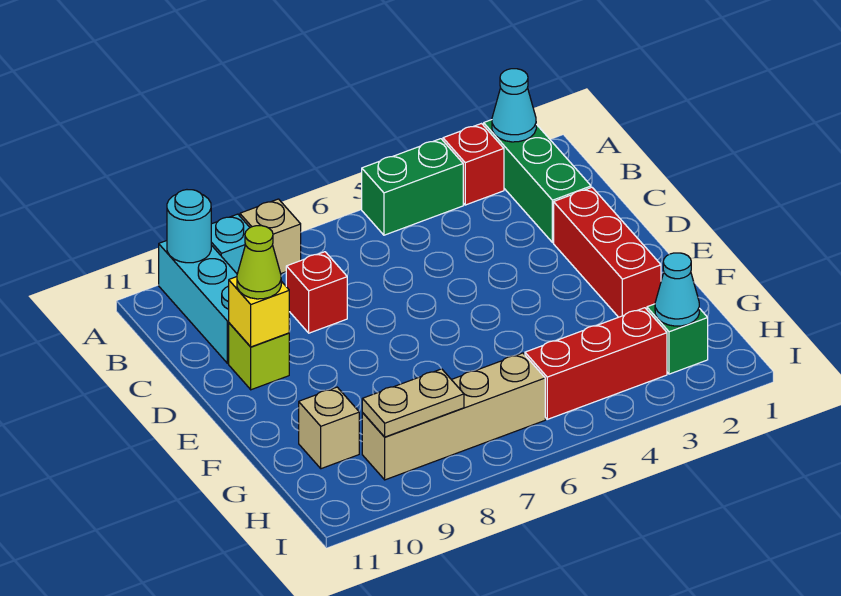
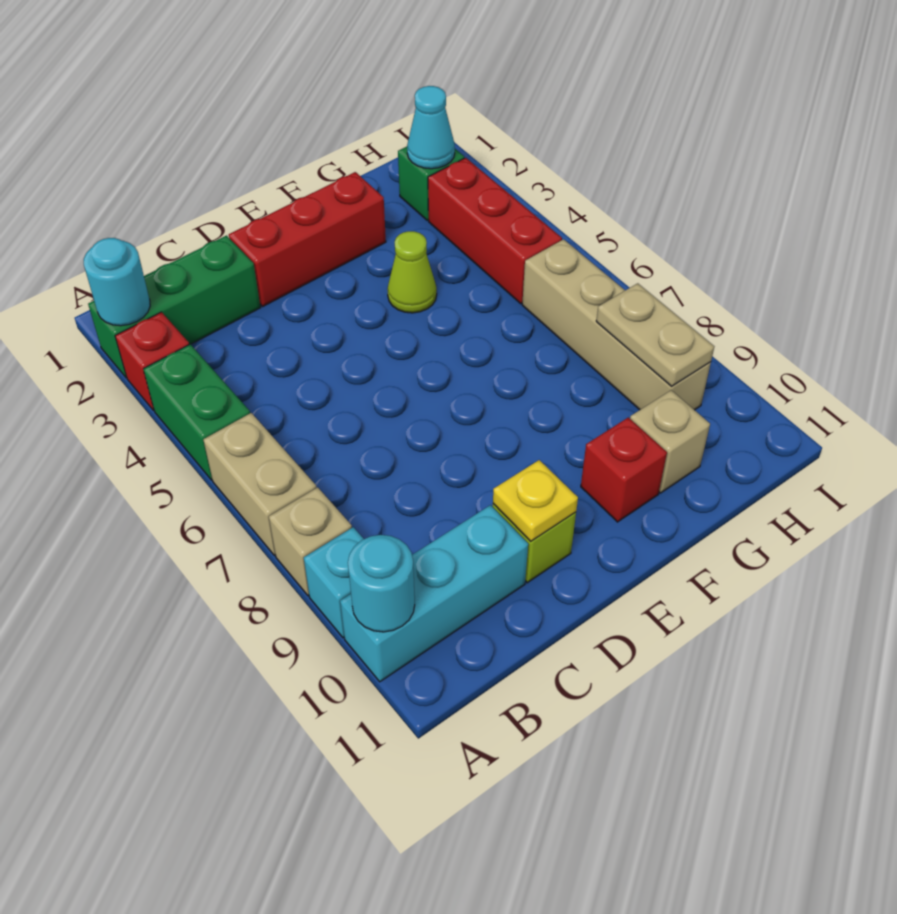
cyan 1x1 cone [492,69,536,142] -> cyan 1x1 round brick [84,238,150,326]
none -> tan 1x2 brick [203,413,316,556]
red 1x1 brick [286,252,347,333] -> red 1x1 brick moved to [581,417,667,522]
yellow 1x1 brick [229,277,289,347] -> yellow 1x1 plate [493,460,578,541]
lime 1x1 cone [237,226,281,299] -> lime 1x1 cone moved to [387,231,437,313]

